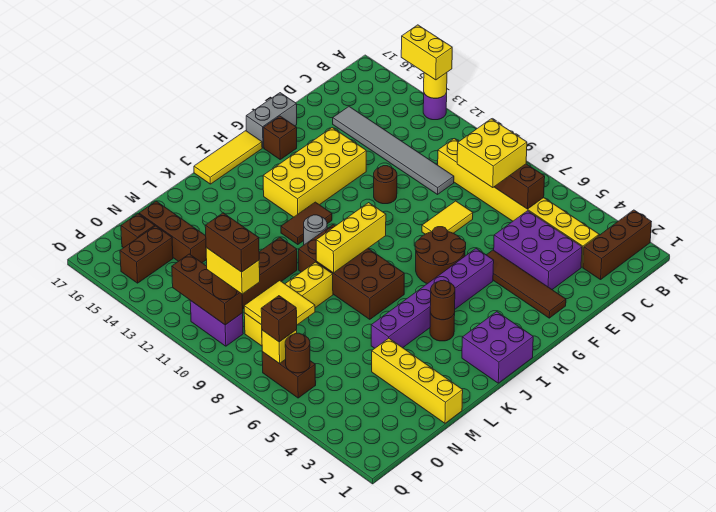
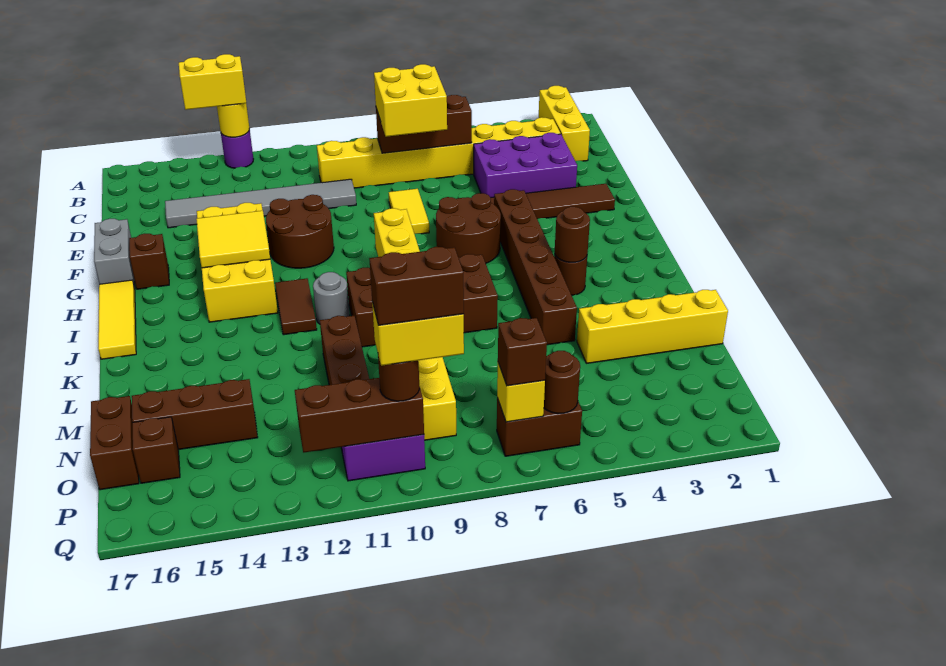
brown 1x3 brick [583,210,651,280] -> yellow 1x3 brick [539,86,590,161]
brown 1x1 round brick [374,166,397,204] -> brown 2x2 round brick [266,195,334,268]
purple 1x6 brick [371,249,494,348] -> brown 1x6 brick [494,189,577,345]
purple 2x2 brick [462,312,533,383] -> none
yellow 2x2 tile [244,281,315,325] -> yellow 2x2 tile moved to [196,211,270,268]
brown 1x2 brick [120,226,173,283] -> brown 1x2 brick moved to [90,396,139,490]

